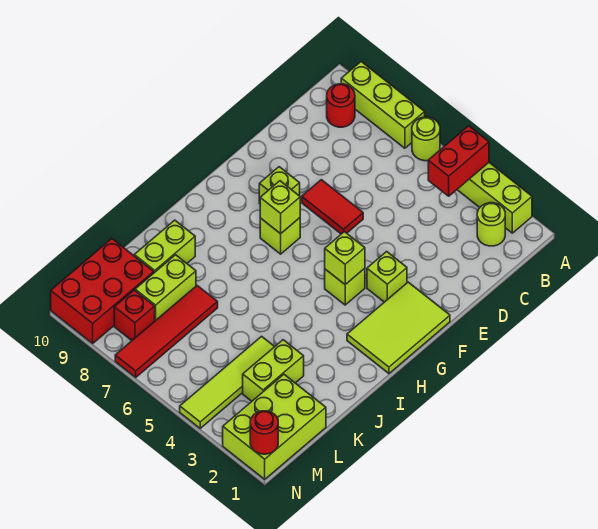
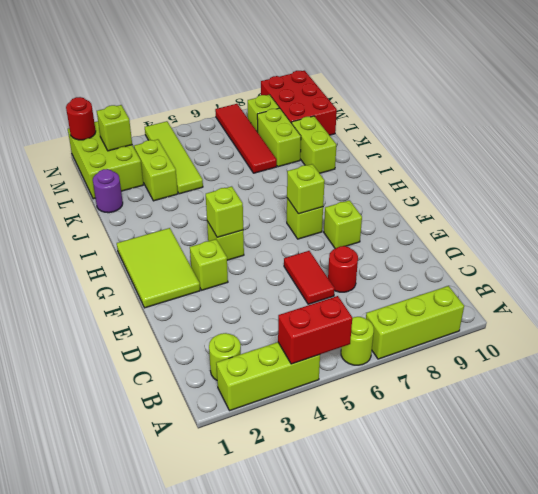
red 1x2 brick [428,126,489,196] -> red 1x2 brick turned to [278,296,352,364]
red 1x1 round brick [327,84,355,127] -> red 1x1 round brick moved to [328,246,358,292]
red 1x2 tile [302,180,363,234] -> red 1x2 tile turned to [284,251,335,304]
none -> purple 1x1 round brick [93,169,123,213]
none -> lime 1x1 brick [97,105,132,151]
red 1x1 brick [114,290,155,340] -> lime 1x1 brick [248,95,279,132]

